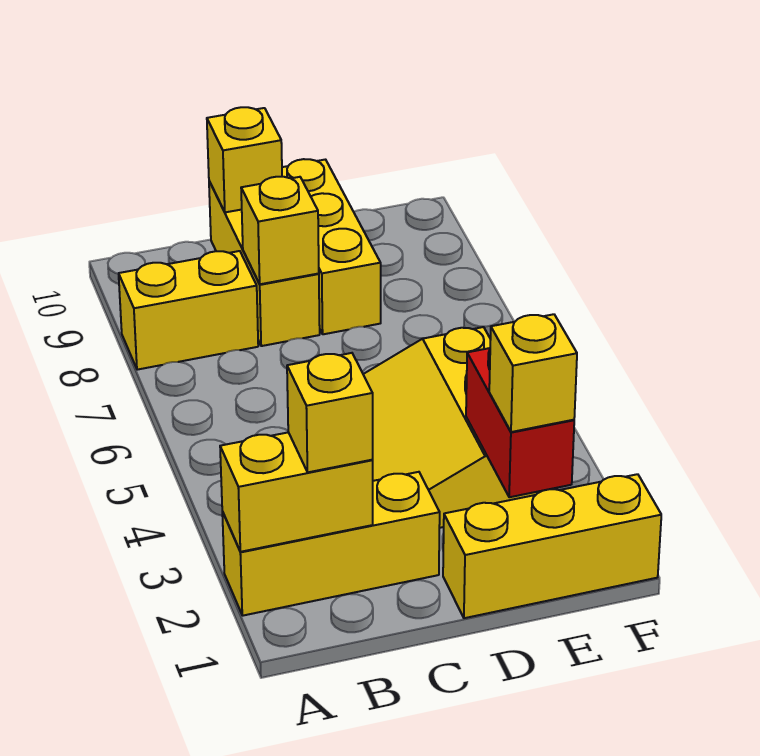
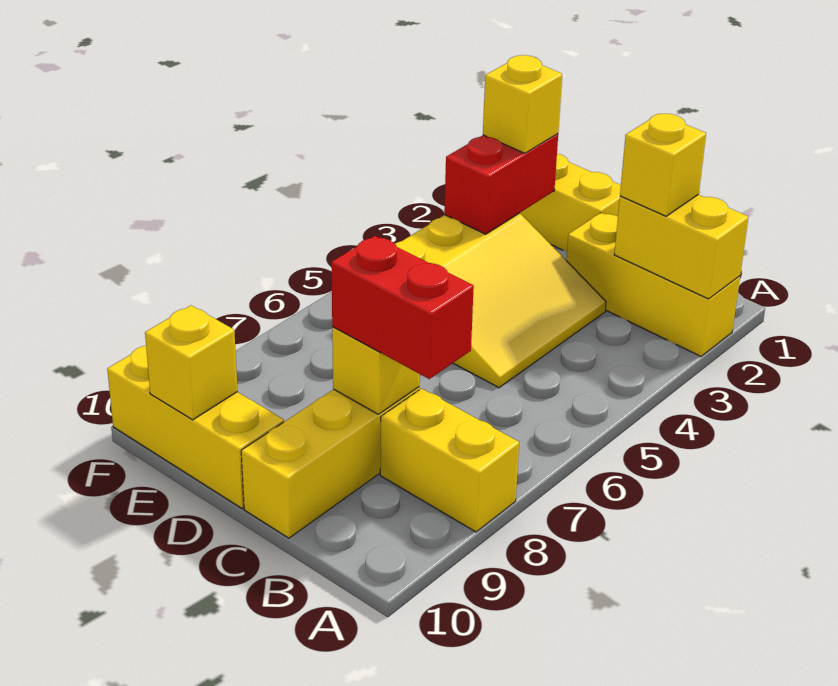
none -> red 1x2 brick [331,236,474,379]
yellow 1x1 brick [207,107,282,212] -> yellow 1x1 brick moved to [145,305,238,420]
yellow 1x3 brick [282,159,381,334] -> yellow 1x3 brick turned to [107,346,284,508]

